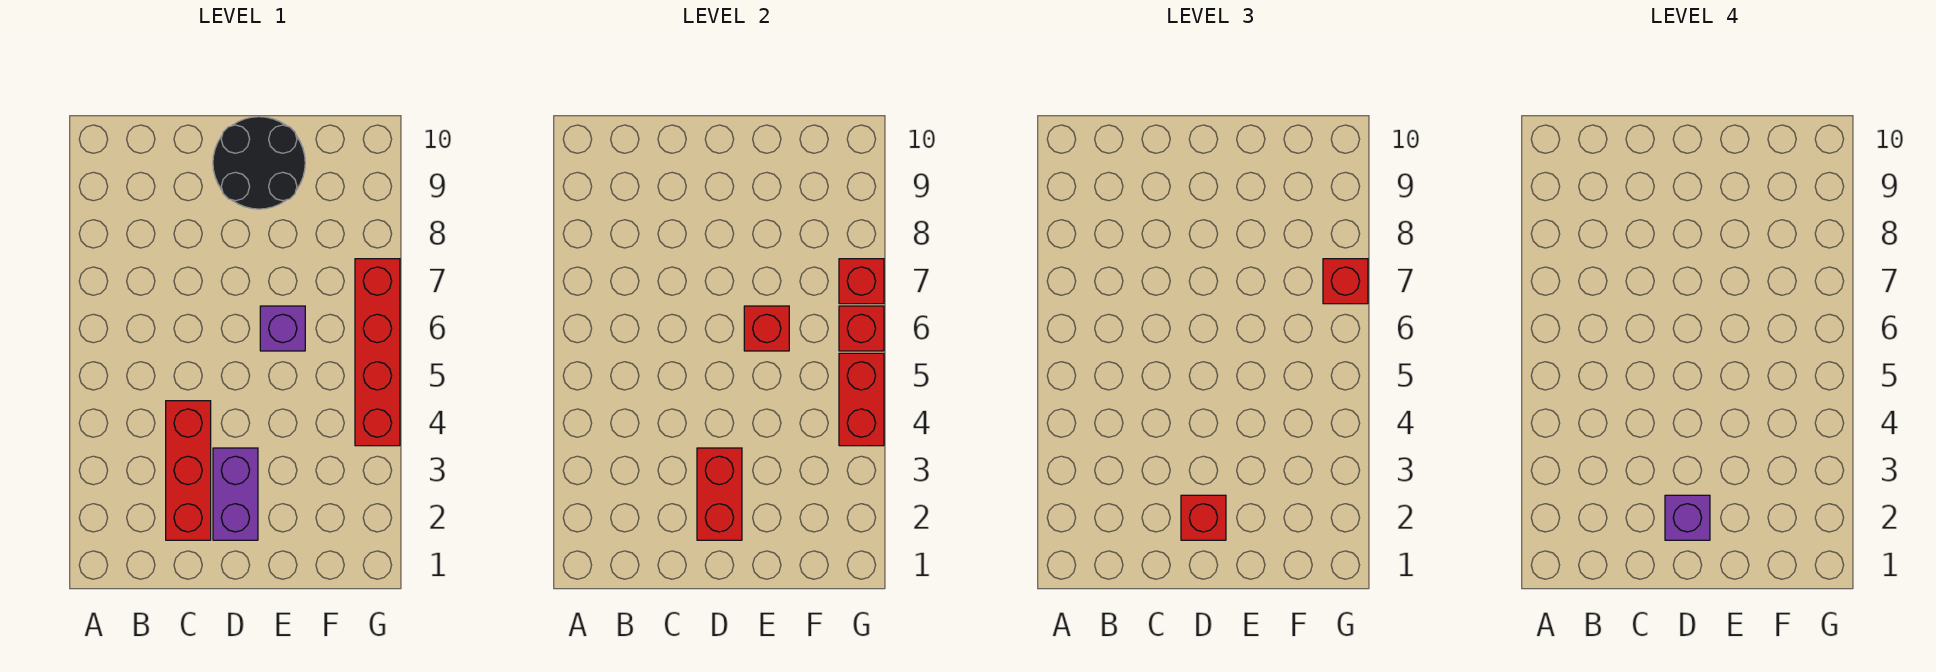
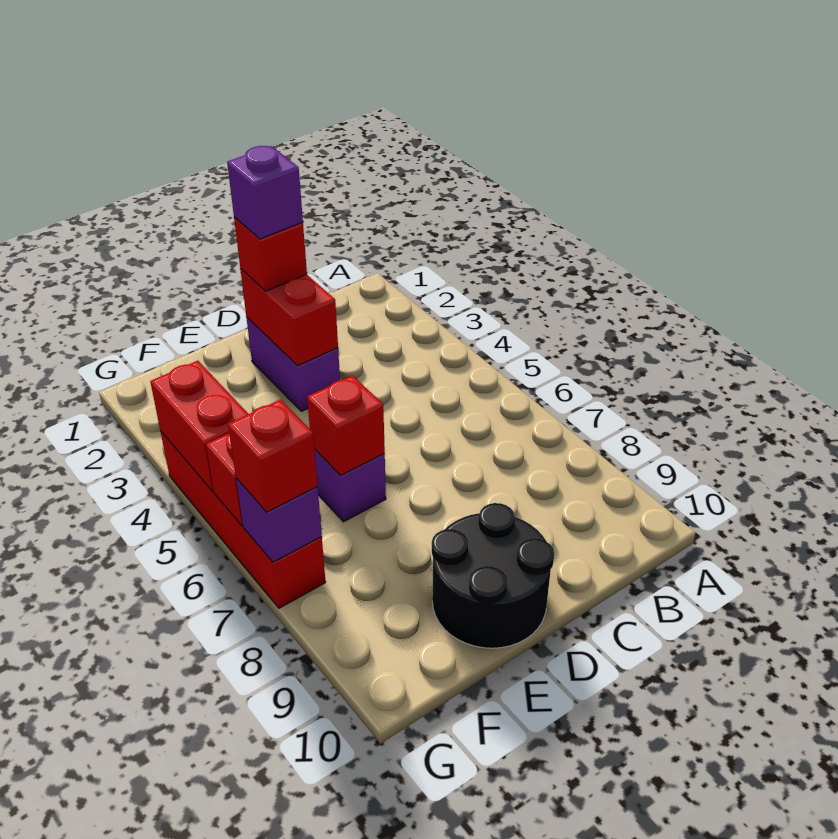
red 1x3 brick [166,401,211,540] -> none
red 1x1 brick [839,259,884,304] -> purple 1x1 brick [236,479,322,562]

